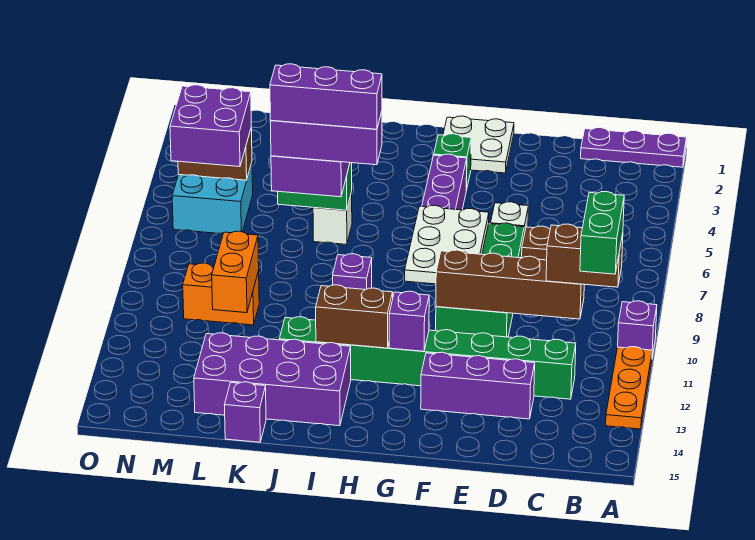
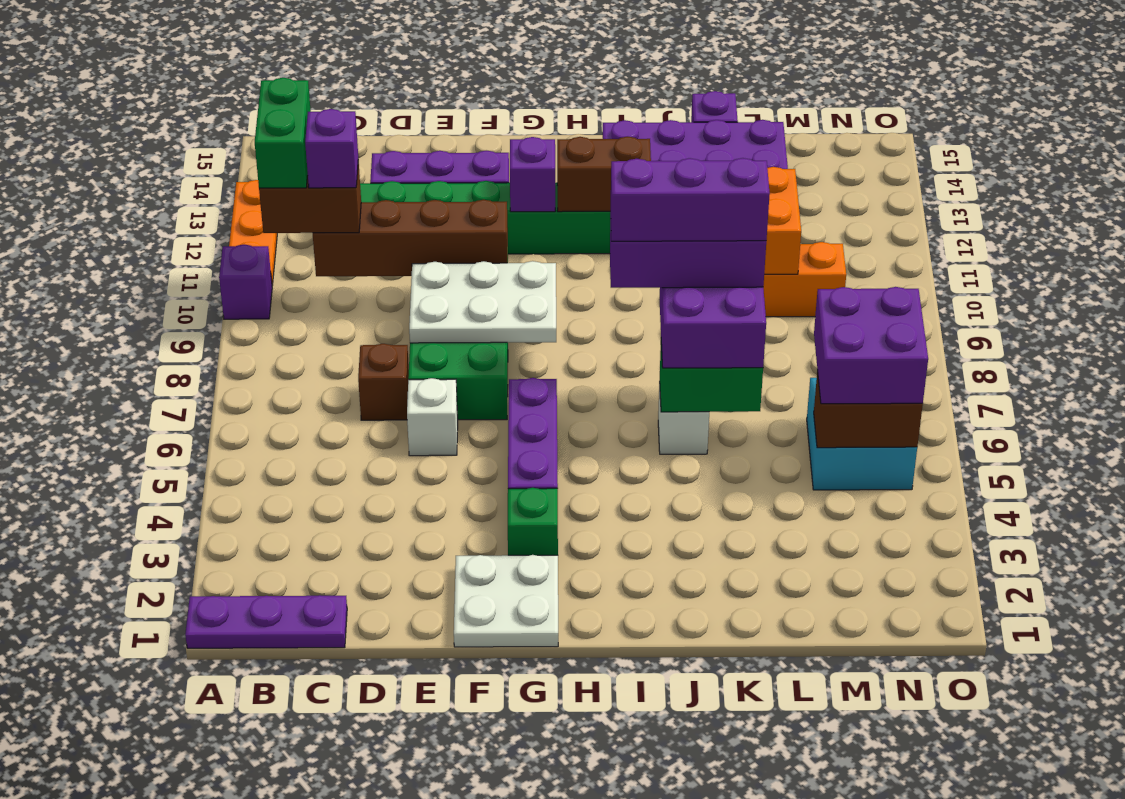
white 2x3 plate [405,205,489,284] -> white 2x3 plate turned to [409,261,556,343]
purple 1x1 brick [333,254,372,290] -> purple 1x1 brick moved to [305,109,358,188]

